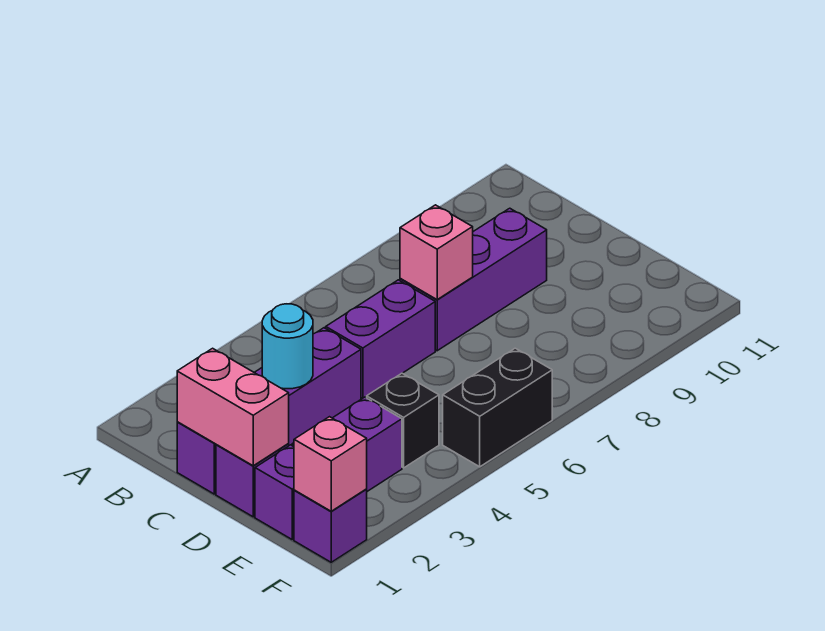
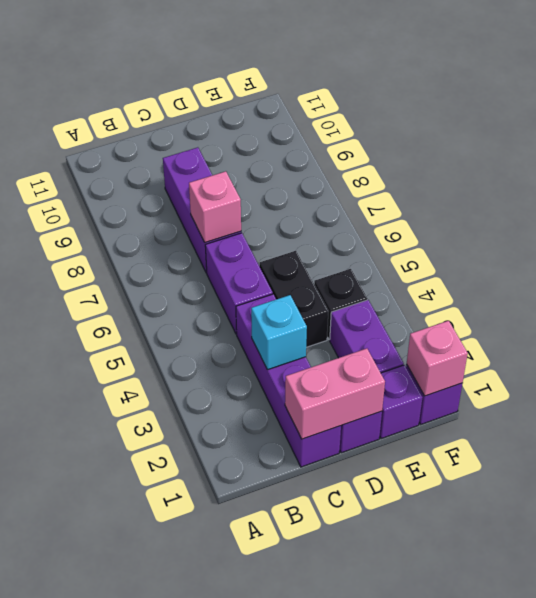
cyan 1x1 round brick [262,304,313,389] -> cyan 1x1 brick [251,295,307,370]
black 1x2 brick [443,348,552,467] -> black 1x2 brick moved to [259,251,329,347]

